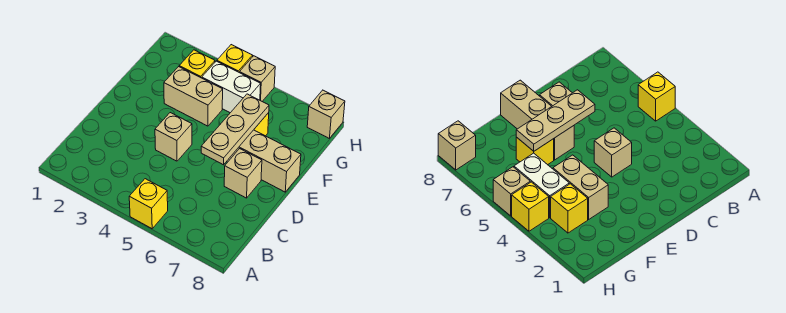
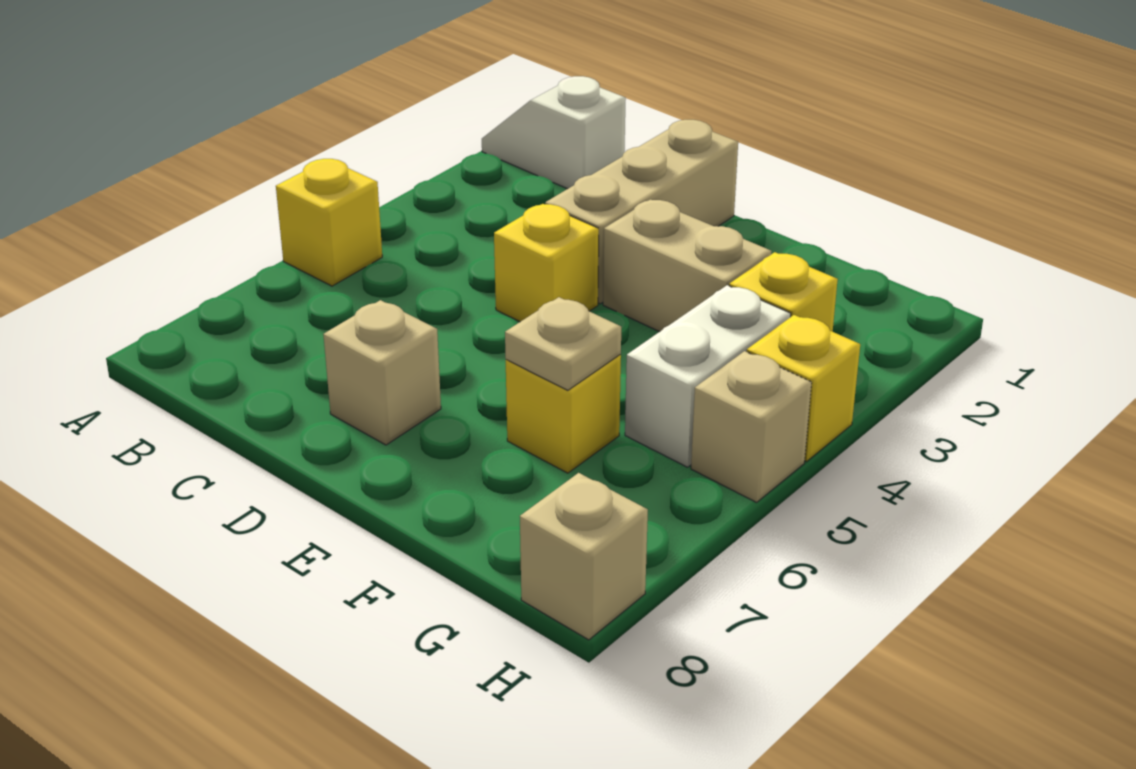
none -> white 1x2 slope [482,76,626,189]
tan 1x1 brick [155,113,192,161] -> yellow 1x1 brick [494,204,599,322]
tan 1x3 plate [201,94,269,165] -> tan 1x1 plate [505,297,621,390]
tan 1x3 brick [227,130,301,192] -> tan 1x3 brick moved to [545,120,738,304]
tan 1x2 brick [164,67,223,126] -> tan 1x2 brick turned to [603,199,772,332]

